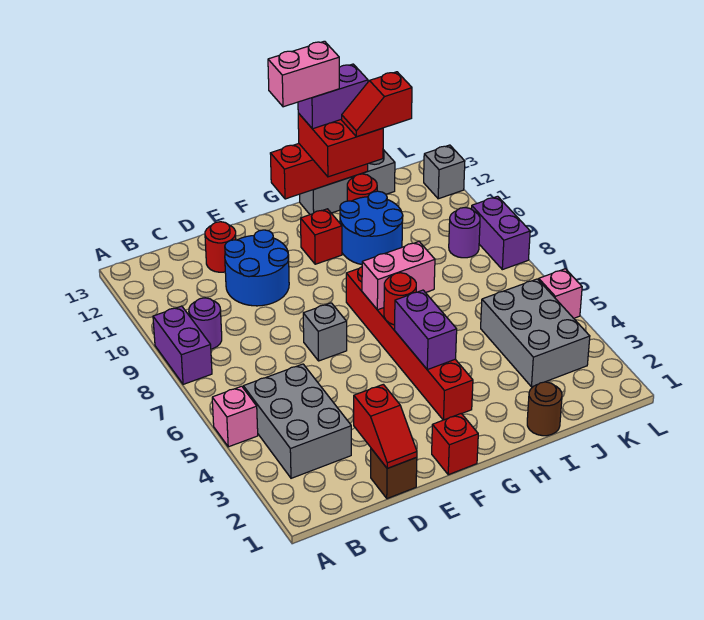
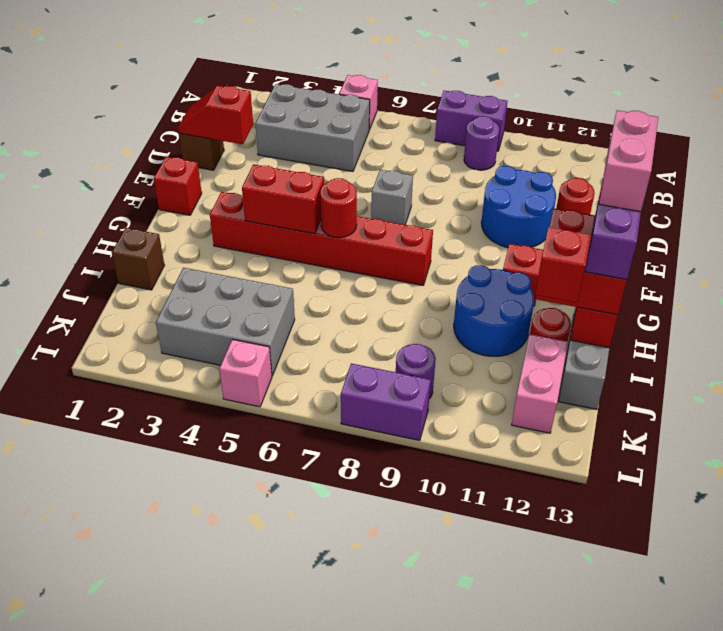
purple 1x2 brick [395,290,457,370] -> red 1x2 brick [242,164,324,234]
pink 1x2 brick [362,242,435,310] -> pink 1x2 brick moved to [512,334,568,433]
brown 1x1 round brick [527,382,562,436] -> brown 1x1 brick [112,228,165,290]
grey 1x1 brick [424,145,465,199] -> none

